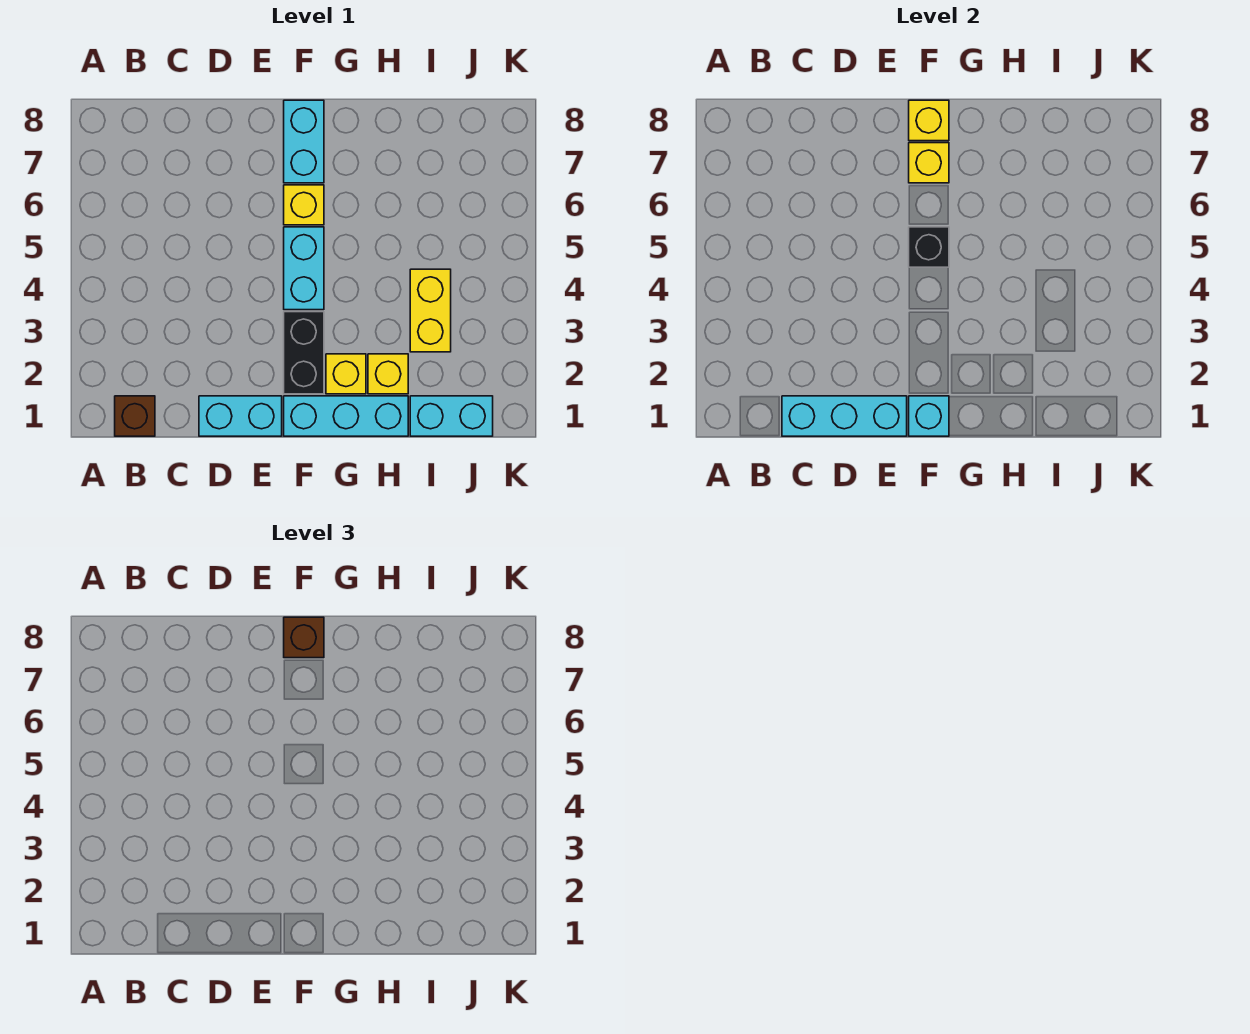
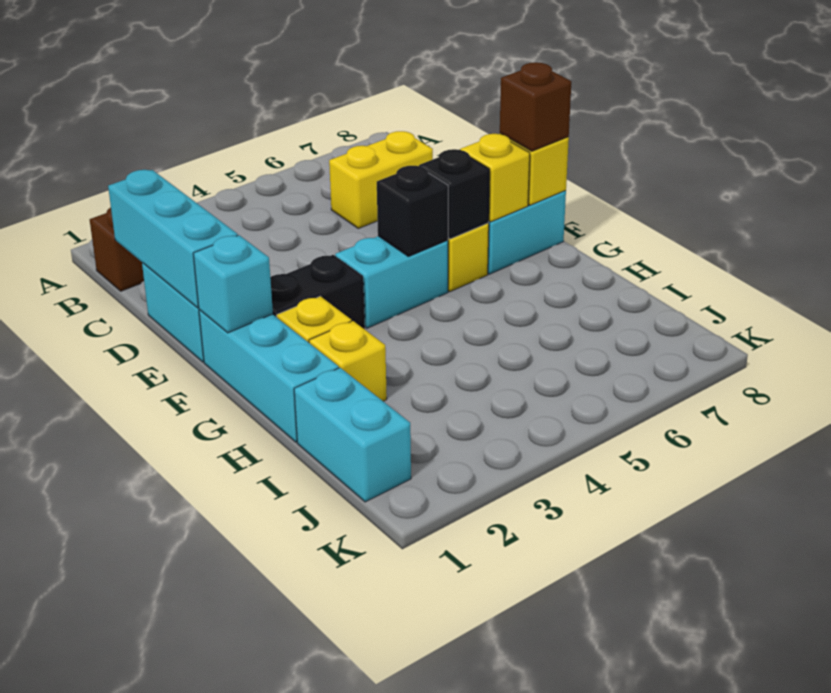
none -> black 1x1 brick [419,149,490,239]
yellow 1x2 brick [410,269,451,352] -> yellow 1x2 brick moved to [329,131,433,228]

